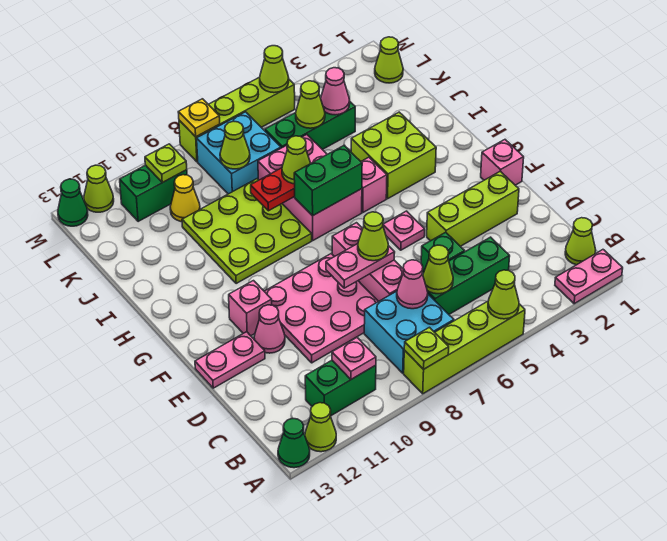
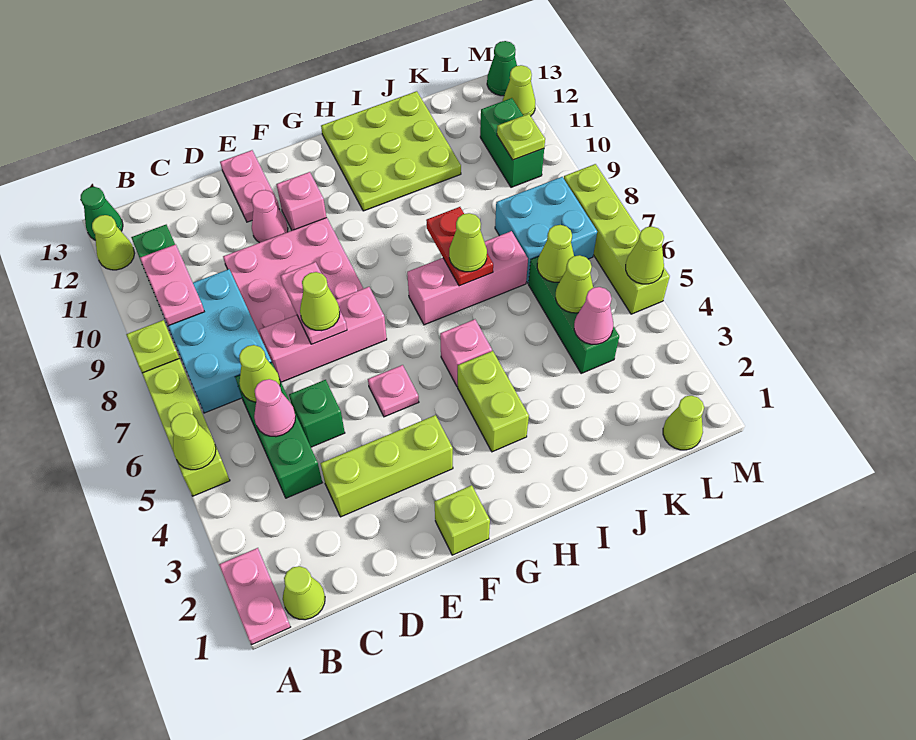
cyan 2x2 brick [364,291,454,373] -> cyan 2x3 brick [161,269,271,413]
pink 1x1 plate [332,338,376,379] -> pink 1x2 plate [140,244,204,326]
pink 1x1 cone [397,260,428,309] -> pink 1x1 cone moved to [254,379,296,437]
lime 1x3 brick [427,171,519,246] -> lime 1x3 brick turned to [320,415,453,517]
pink 1x1 brick [481,140,524,185] -> lime 1x1 brick [434,485,490,555]
lime 2x2 brick [351,112,436,199] -> lime 1x2 brick [458,351,529,452]
pink 2x3 brick [258,135,362,240] -> pink 1x3 brick [407,231,528,325]
green 1x2 brick [294,146,362,216] -> none
lime 3x3 plate [182,179,312,284] -> lime 3x3 plate moved to [321,91,461,211]
lime 1x1 cone [220,121,250,169] -> lime 1x1 cone moved to [537,225,574,282]
yellow 1x1 cone [170,175,200,222] -> none
yellow 1x1 plate [178,99,220,137] -> none

